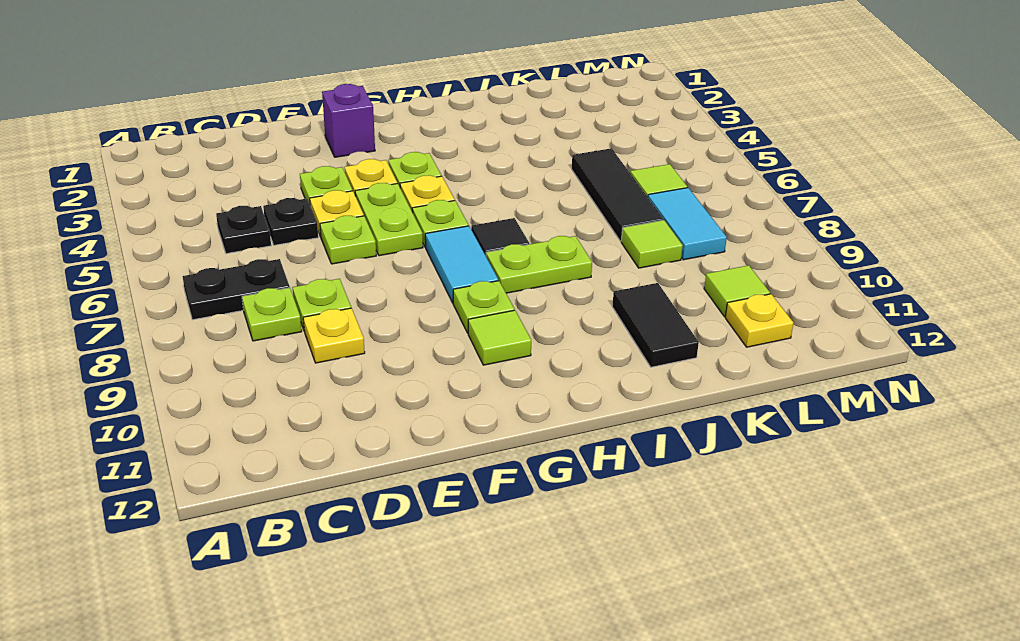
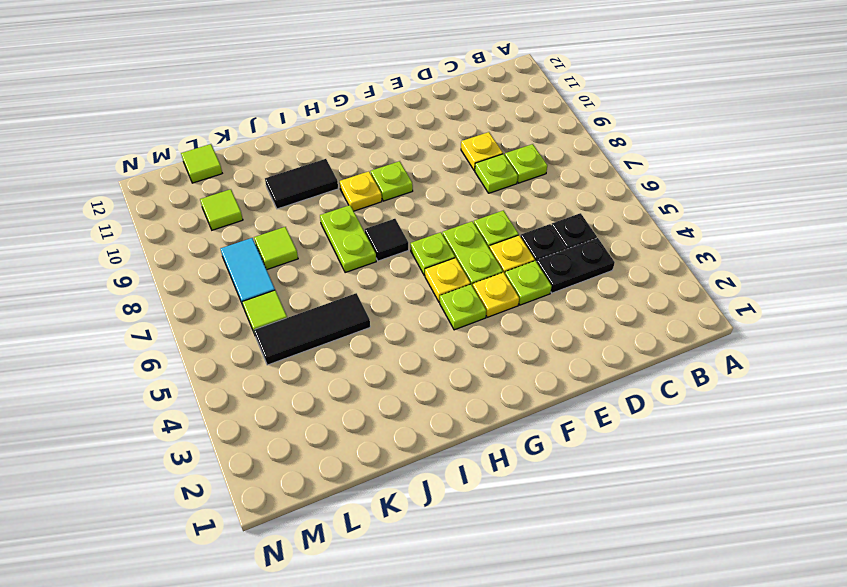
black 1x2 plate [183,259,290,320] -> black 1x2 plate moved to [537,238,615,293]
purple 1x1 brick [322,84,375,157] -> none
cyan 1x2 tile [425,226,498,303] -> none
lime 1x1 tile [468,310,531,365] -> lime 1x1 tile moved to [181,144,222,183]
lime 1x2 plate [486,236,592,293] -> lime 1x2 plate turned to [320,205,376,273]
black 1x2 tile [612,283,699,367] -> black 1x2 tile turned to [265,159,338,209]
black 1x3 tile [572,148,663,241] -> black 1x3 tile turned to [254,293,370,365]
yellow 1x1 plate [725,294,793,347] -> yellow 1x1 plate moved to [340,171,382,211]

